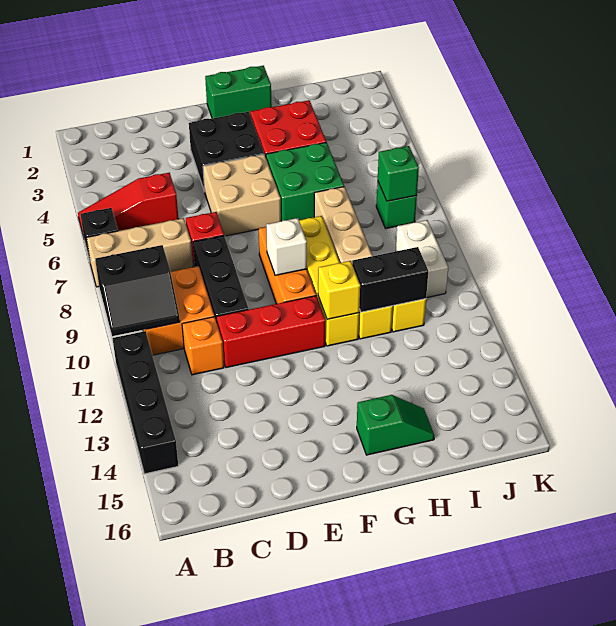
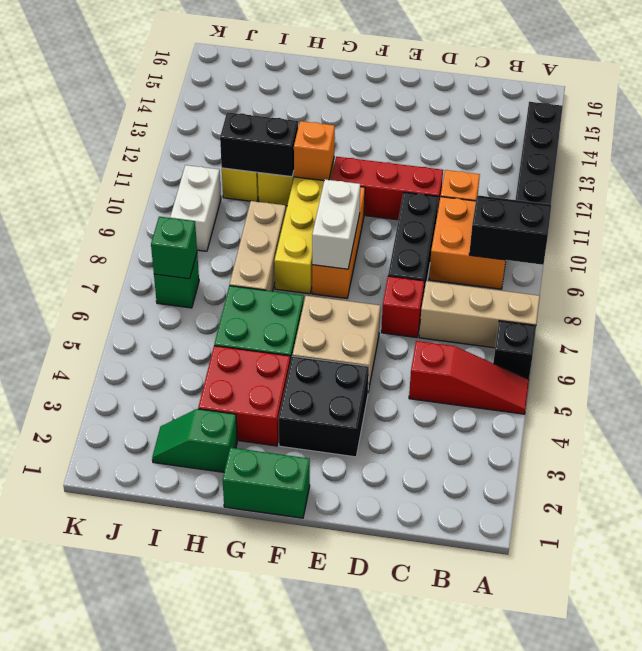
white 1x1 brick [266,218,307,275] -> white 1x2 brick [312,179,360,269]
yellow 1x1 brick [318,261,360,319] -> orange 1x1 brick [294,121,335,181]
green 1x2 slope [357,395,435,455] -> green 1x2 slope moved to [152,409,237,472]

